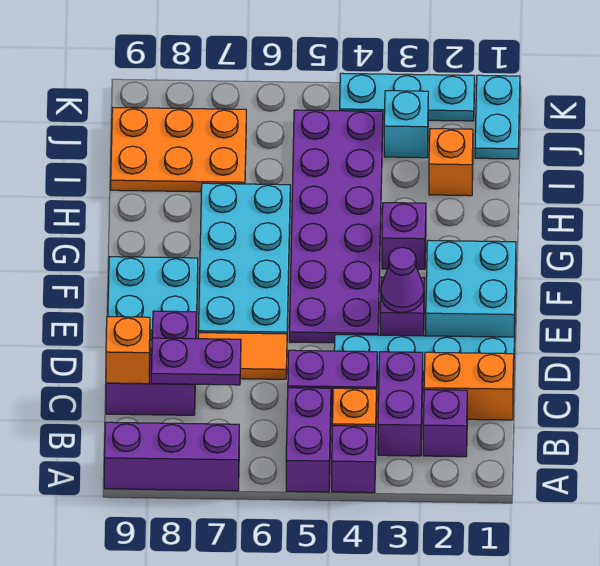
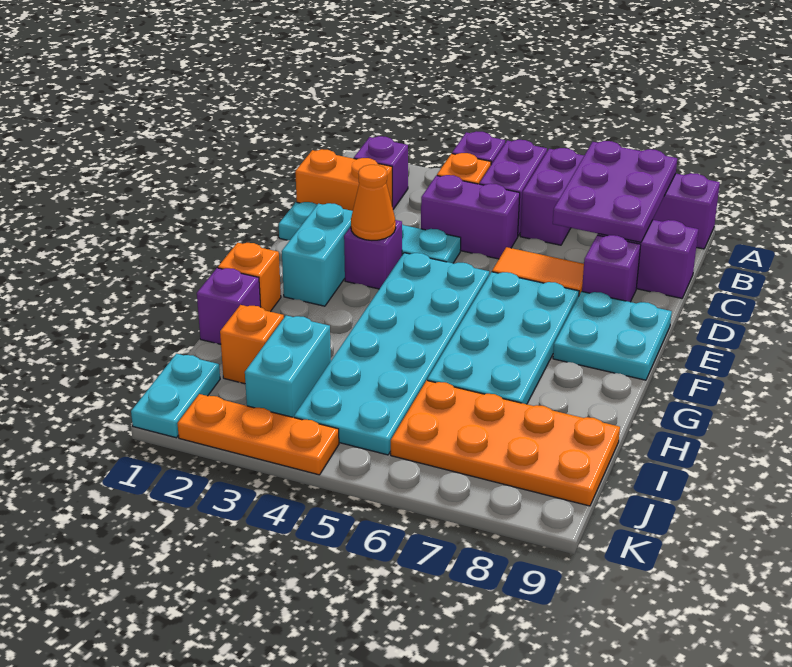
purple 1x2 brick [378,352,423,456] -> purple 1x2 brick moved to [520,148,584,245]
purple 1x2 plate [151,338,241,385] -> purple 2x3 plate [553,141,677,242]
orange 1x1 brick [106,317,150,384] -> orange 1x1 brick moved to [218,243,281,312]
cyan 2x2 brick [426,240,516,342] -> cyan 1x2 brick [282,203,353,306]
purple 1x1 cone [381,247,424,313] -> orange 1x1 cone [351,165,396,240]
purple 2x6 plate [289,110,383,343] -> cyan 2x6 plate [294,253,489,455]
purple 1x1 brick [382,203,426,270] -> purple 1x1 brick moved to [197,268,261,344]
orange 2x3 plate [111,108,246,192] -> orange 2x4 plate [391,380,620,506]
cyan 1x1 brick [384,91,428,158] -> cyan 1x2 brick [245,315,331,418]
cyan 1x3 plate [340,73,475,121] -> orange 1x3 plate [177,394,339,475]

